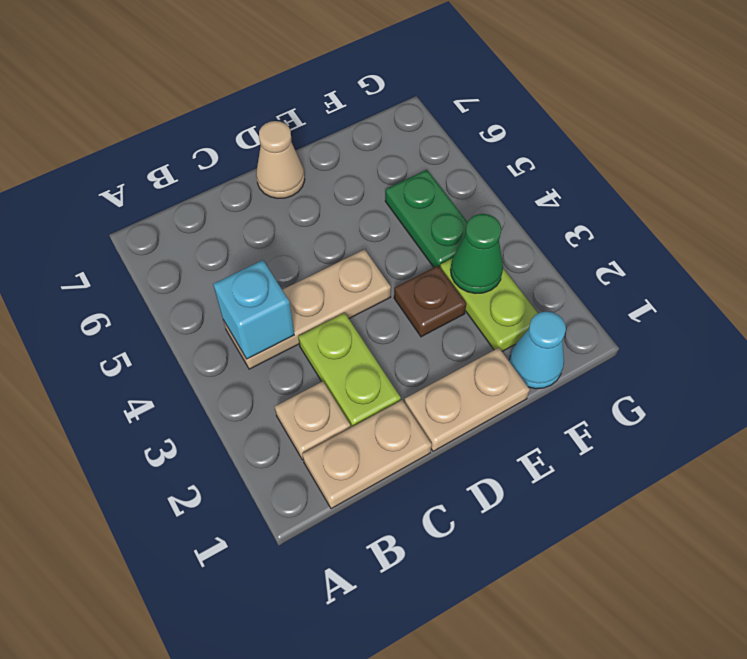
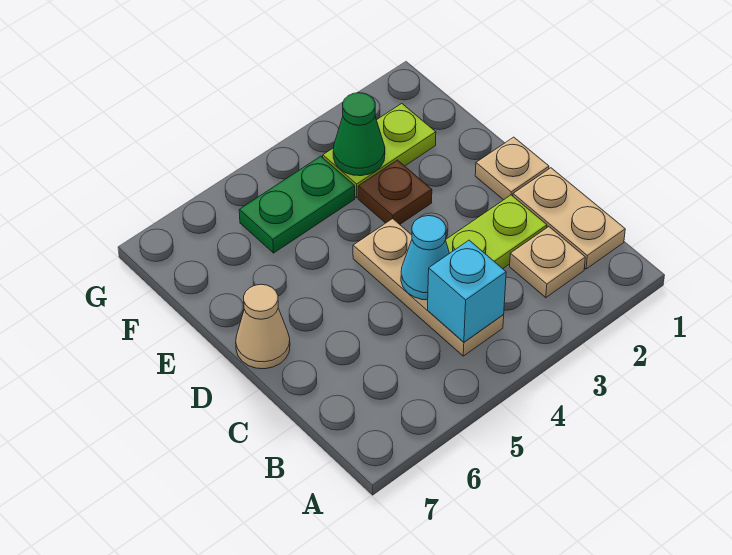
tan 1x2 plate [404,348,530,451] -> tan 1x1 plate [475,137,549,200]
cyan 1x1 cone [509,311,566,389] -> cyan 1x1 cone moved to [401,216,449,300]

